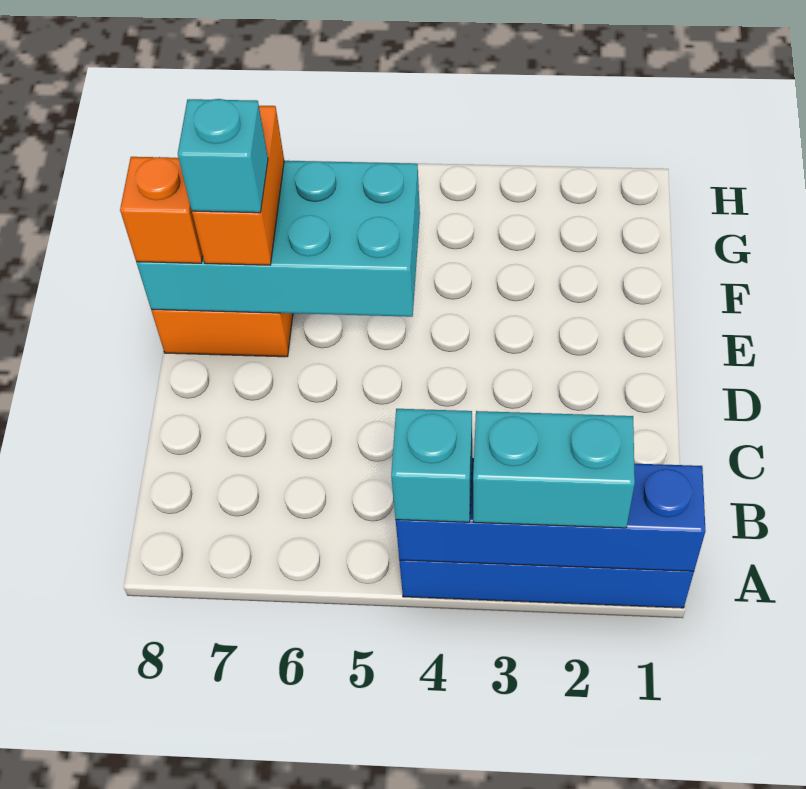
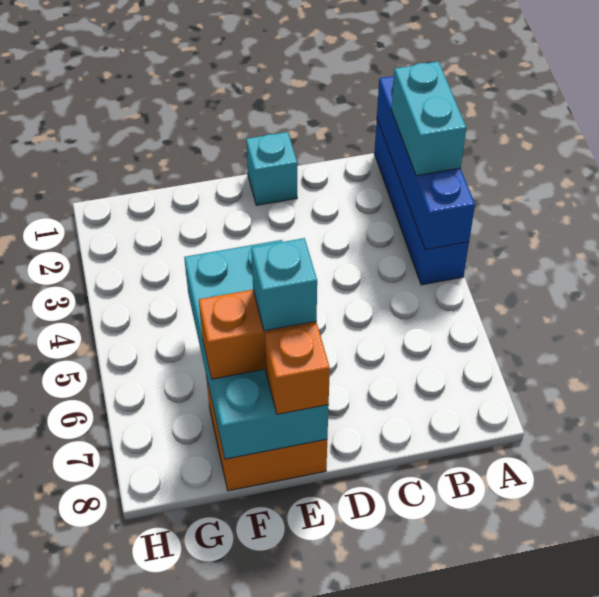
cyan 1x1 brick [391,409,472,522] -> cyan 1x1 brick moved to [246,132,297,205]

